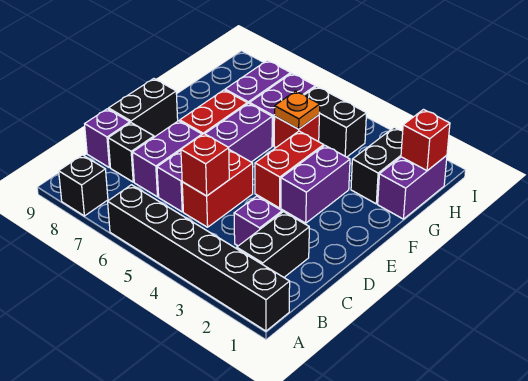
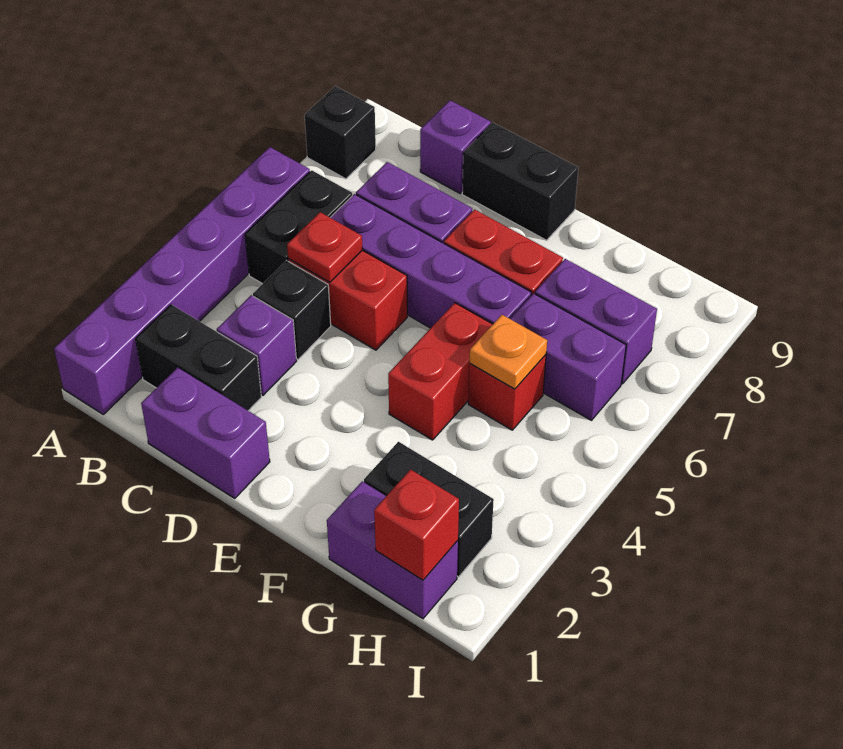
black 1x6 brick [108,185,290,331] -> purple 1x6 brick [54,147,310,414]
red 1x1 brick [181,134,229,196] -> red 1x1 plate [287,212,363,282]
black 1x1 brick [108,123,154,182] -> black 1x1 brick moved to [253,260,331,359]
purple 1x2 brick [281,146,350,223] -> purple 1x2 brick moved to [141,367,270,498]
red 1x2 brick [255,131,324,208] -> red 1x2 brick turned to [388,303,493,440]
black 1x2 brick [305,86,367,157] -> black 1x2 brick moved to [245,170,352,284]

